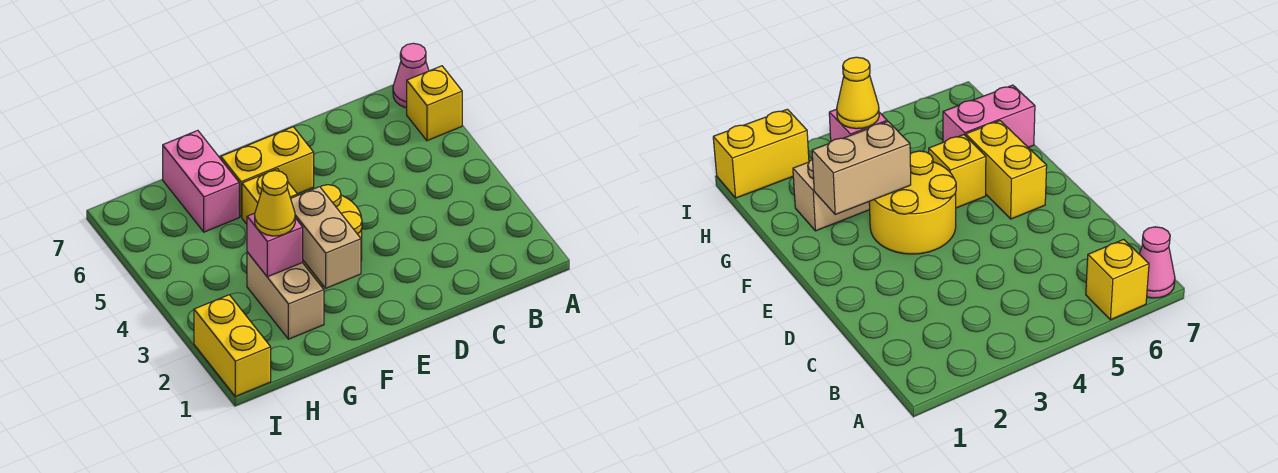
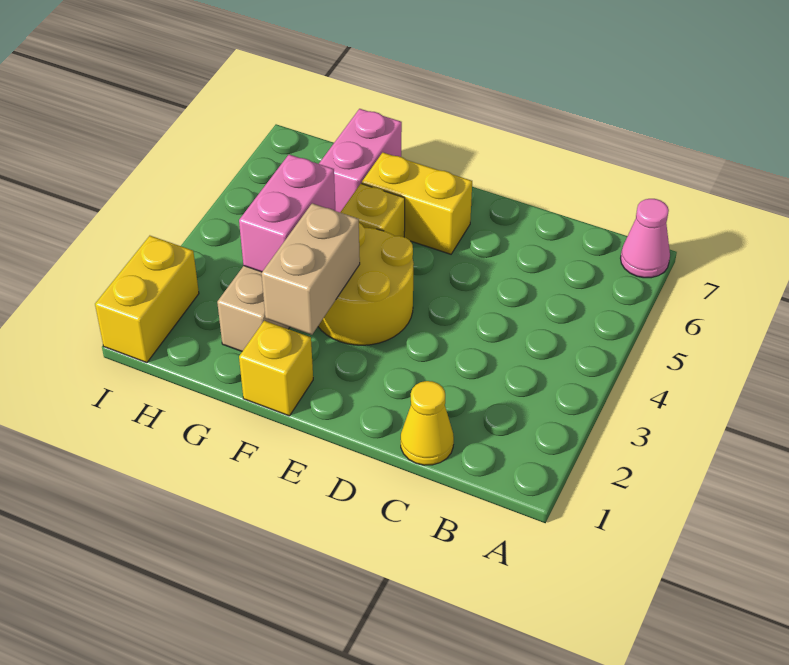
yellow 1x1 brick [407,66,462,141] -> yellow 1x1 brick moved to [239,321,313,416]
pink 1x1 brick [247,213,303,277] -> pink 1x2 brick [239,155,336,272]
yellow 1x1 cone [255,171,295,236] -> yellow 1x1 cone moved to [401,381,454,465]

